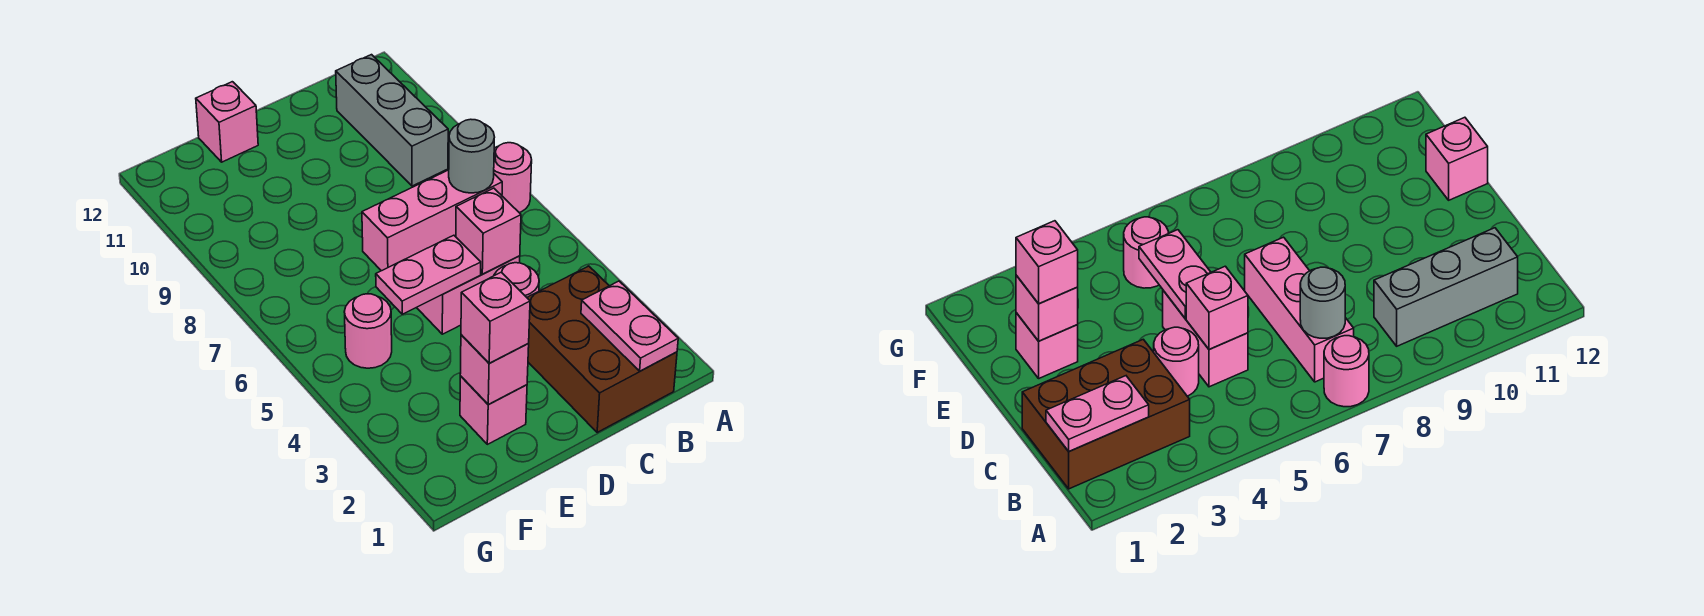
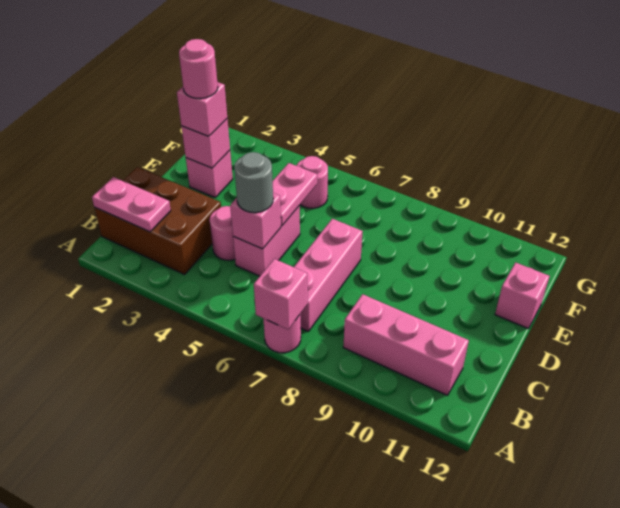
none -> pink 1x1 brick [254,259,308,329]
grey 1x1 round brick [449,119,494,193] -> grey 1x1 round brick moved to [234,152,273,213]
grey 1x3 brick [336,55,448,186] -> pink 1x3 brick [343,294,469,395]
none -> pink 1x1 round brick [179,39,218,99]

